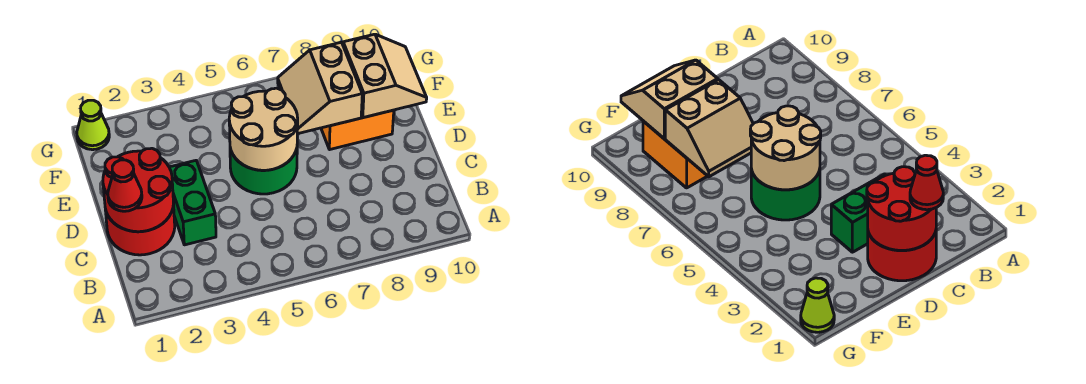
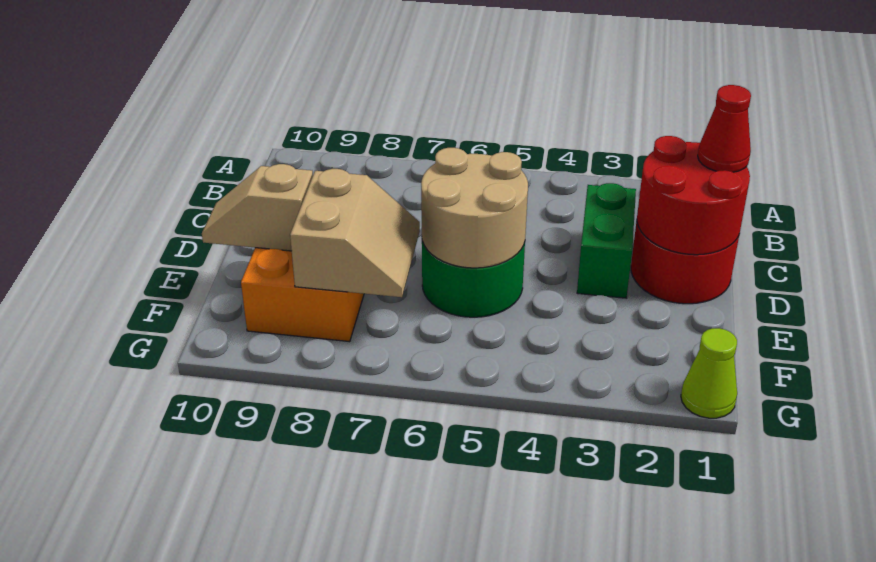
tan 2x2 slope [343,34,427,118] -> tan 1x2 slope [202,164,313,251]

